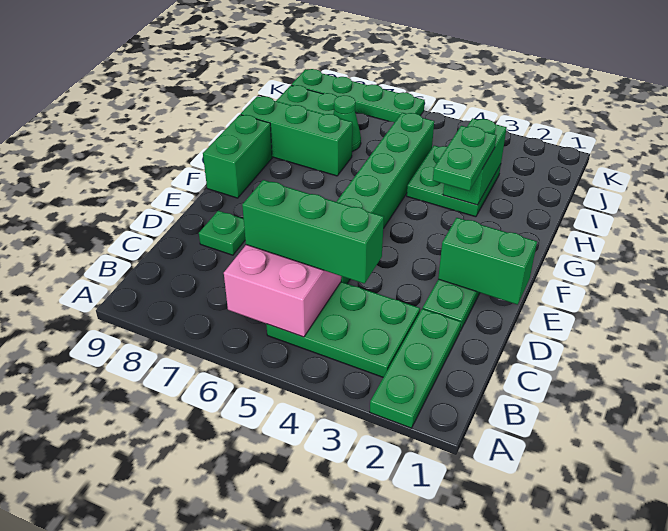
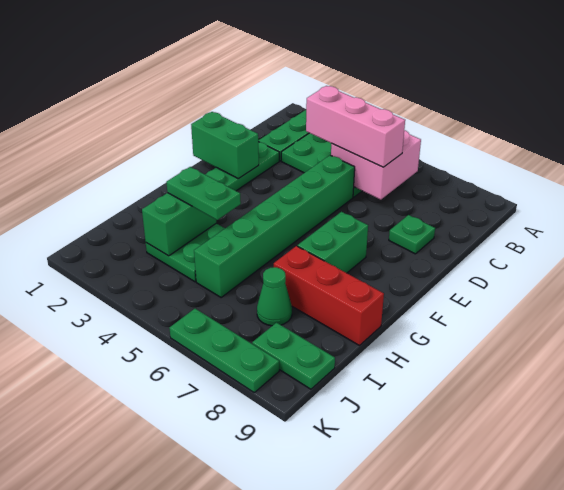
green 1x3 brick [242,180,384,284] -> pink 1x3 brick [306,86,405,167]
green 1x2 brick [203,115,272,198] -> green 1x2 brick moved to [298,212,368,273]
green 1x2 plate [433,126,497,191] -> green 1x2 plate turned to [166,167,241,220]
green 1x3 brick [241,96,352,176] -> red 1x3 brick [274,246,384,346]
green 1x4 plate [292,69,425,122] -> green 1x3 plate [170,309,279,392]

